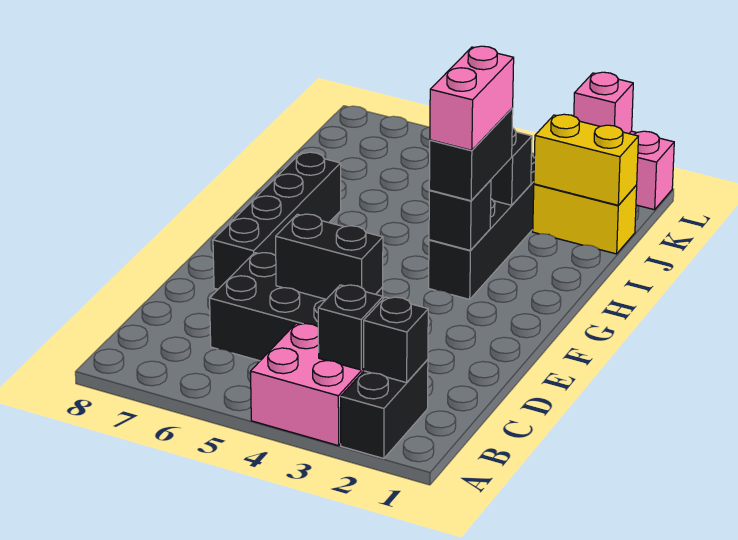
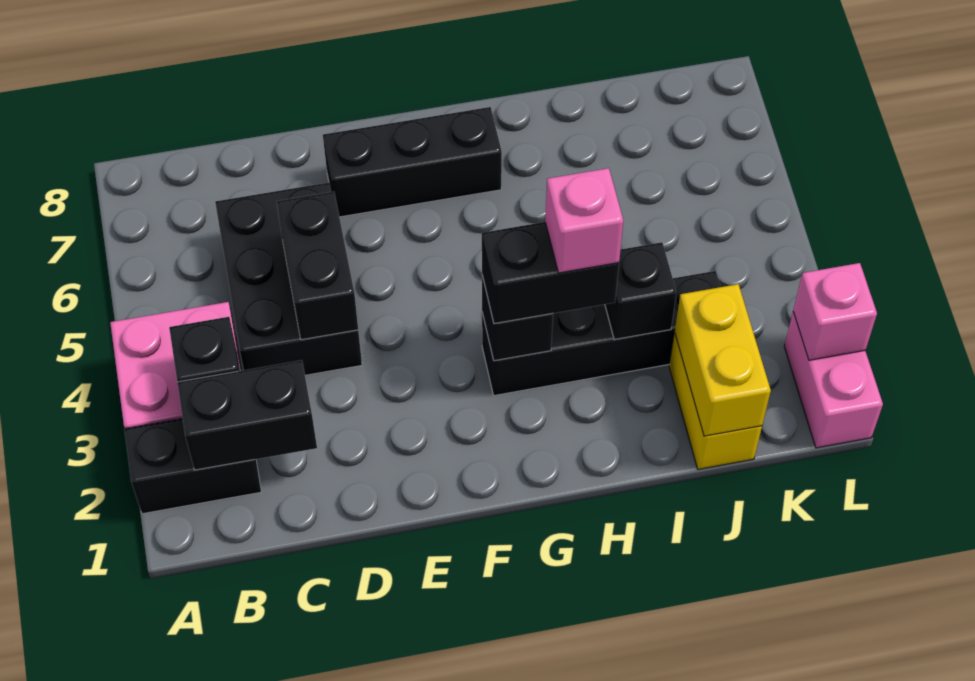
black 1x1 brick [364,297,428,383] -> black 1x2 brick [177,360,317,470]
black 1x4 brick [213,152,341,289] -> black 1x3 brick [323,107,502,217]
pink 1x2 brick [430,46,514,150] -> pink 1x1 brick [545,168,623,273]

